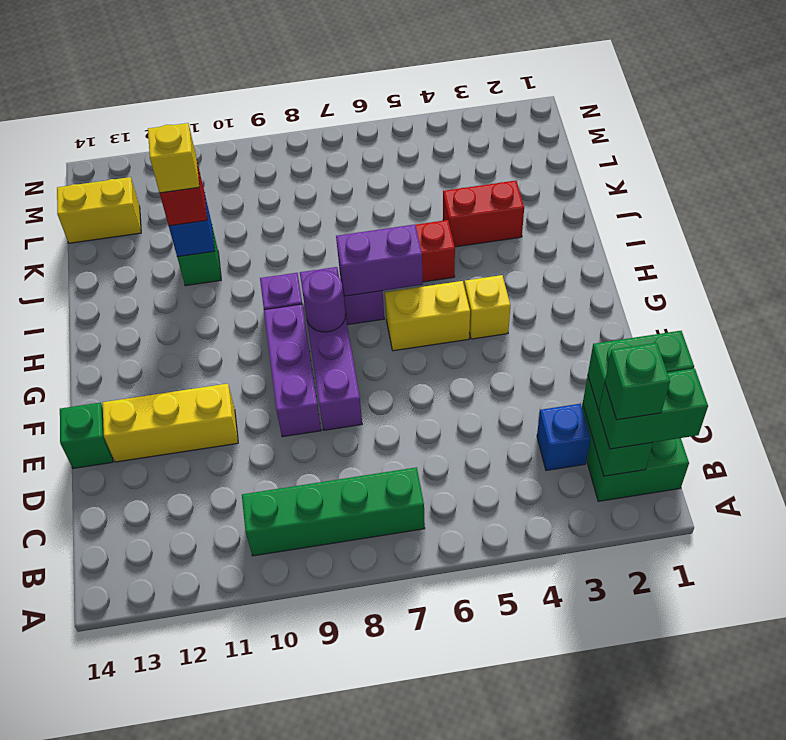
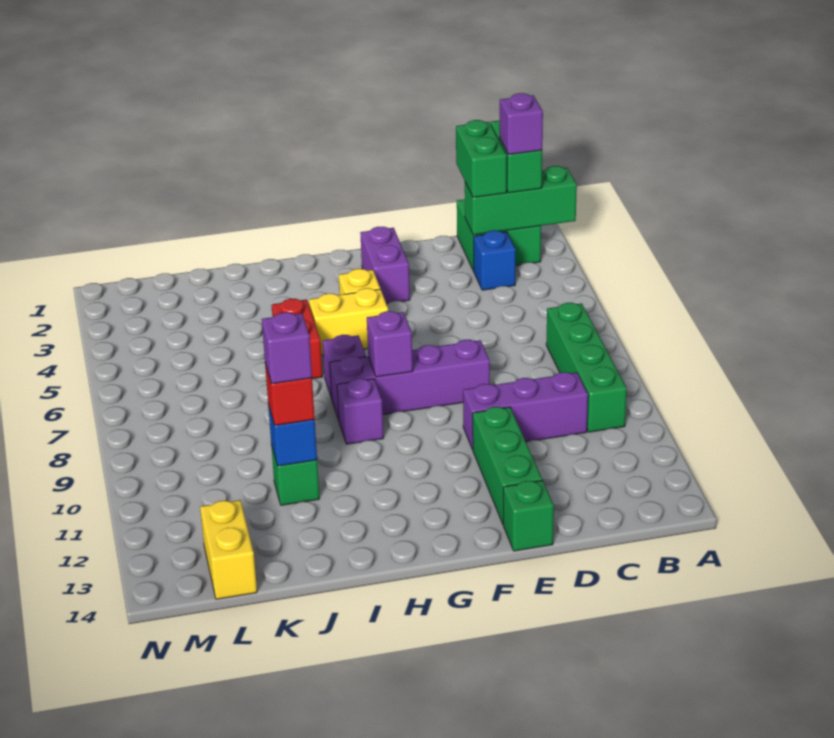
green 1x2 brick [583,376,653,476] -> green 1x3 brick [465,166,577,235]
green 1x1 brick [605,343,670,420] -> purple 1x1 brick [500,93,543,154]
purple 1x3 brick [264,304,321,437] -> purple 1x3 brick moved to [463,372,588,450]
yellow 1x3 brick [103,384,238,462] -> green 1x3 brick [473,407,542,524]
yellow 1x2 brick [385,281,470,351] -> yellow 1x2 brick turned to [309,288,388,355]
purple 1x1 round brick [302,271,345,332] -> purple 1x1 brick [367,311,413,377]
purple 1x2 brick [336,224,423,296] -> purple 1x2 brick moved to [360,227,410,304]
red 1x2 brick [443,181,524,247] -> none
yellow 1x1 brick [148,123,199,193] -> purple 1x1 brick [262,312,312,384]

